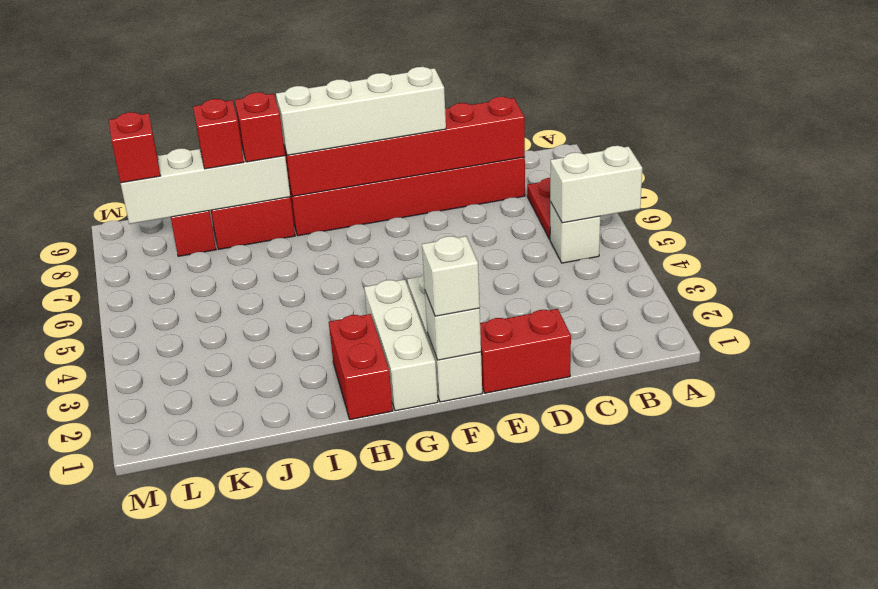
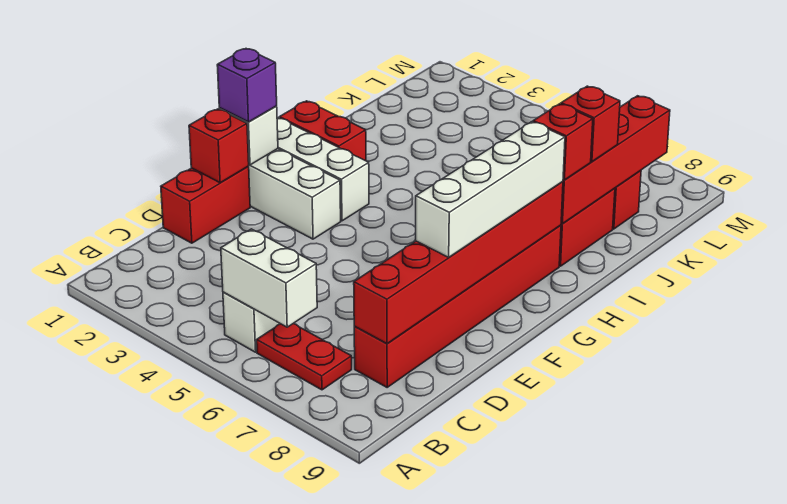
white 1x2 brick [550,146,642,223] -> white 1x2 brick turned to [221,229,317,327]
white 1x1 brick [422,236,480,316] -> purple 1x1 brick [217,49,277,122]
white 1x4 brick [121,148,290,224] -> red 1x4 brick [561,96,670,224]
red 1x1 brick [109,112,160,183] -> red 1x1 brick moved to [189,109,249,183]

